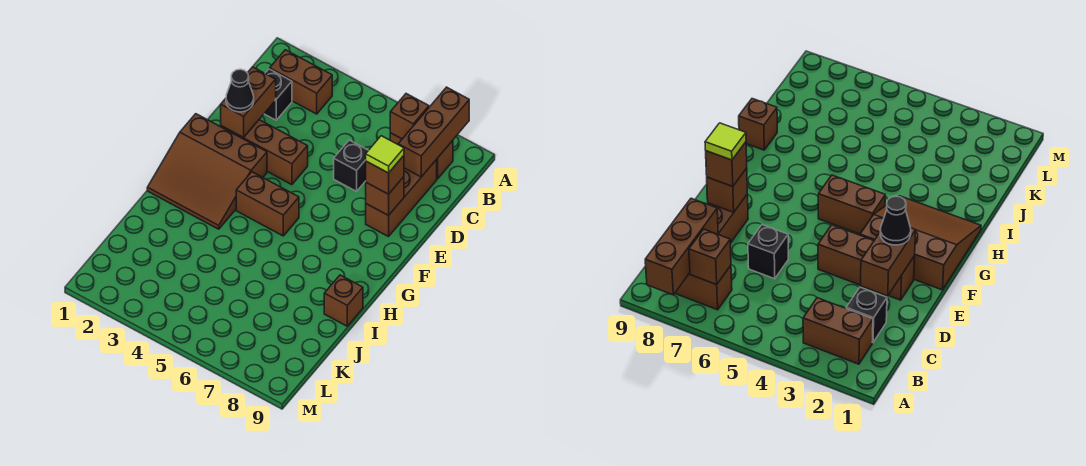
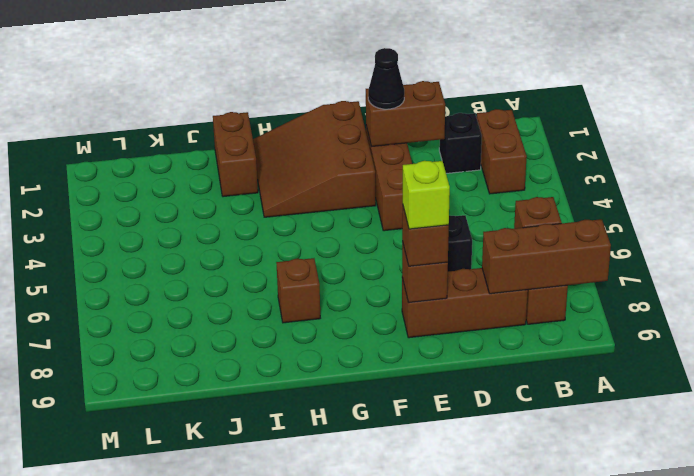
lime 1x1 tile [366,136,404,173] -> lime 1x1 brick [403,161,450,229]
brown 1x2 brick [236,172,299,236] -> brown 1x2 brick moved to [213,112,258,197]
brown 1x1 brick [324,275,363,326] -> brown 1x1 brick moved to [276,258,320,323]

